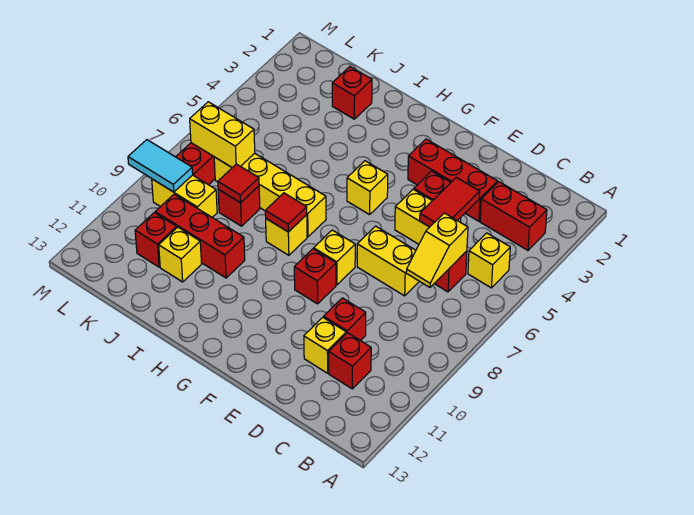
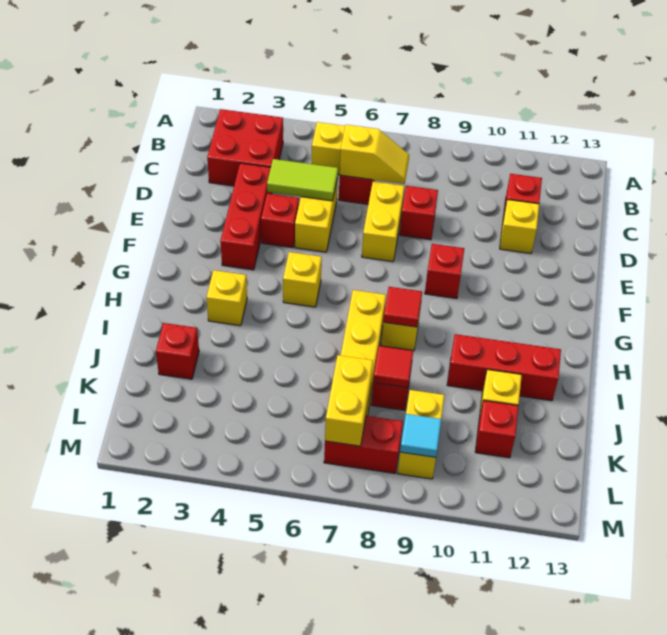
red 1x2 brick [480,182,547,250] -> red 2x2 brick [207,109,283,186]
red 1x2 tile [420,177,480,227] -> lime 1x2 tile [267,159,338,201]
red 1x1 brick [324,298,366,341] -> red 1x1 brick moved to [400,186,438,240]
yellow 1x1 brick [314,230,355,285] -> yellow 1x1 brick moved to [206,270,247,326]
red 1x3 brick [155,194,245,278] -> red 1x3 brick turned to [447,334,561,401]
cyan 1x2 tile [128,140,193,192] -> cyan 1x1 tile [400,414,441,457]

